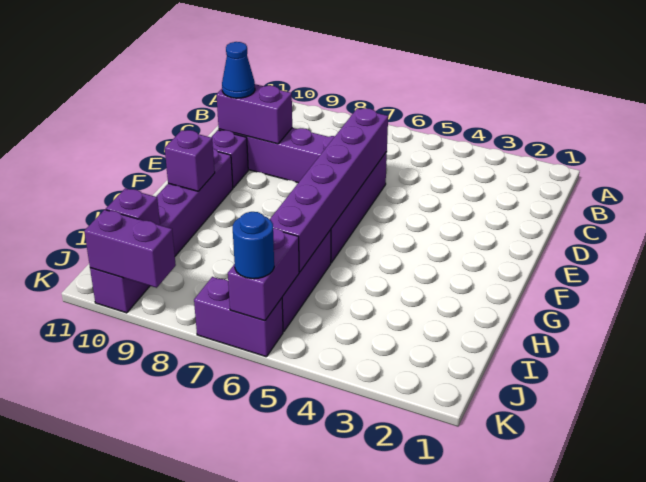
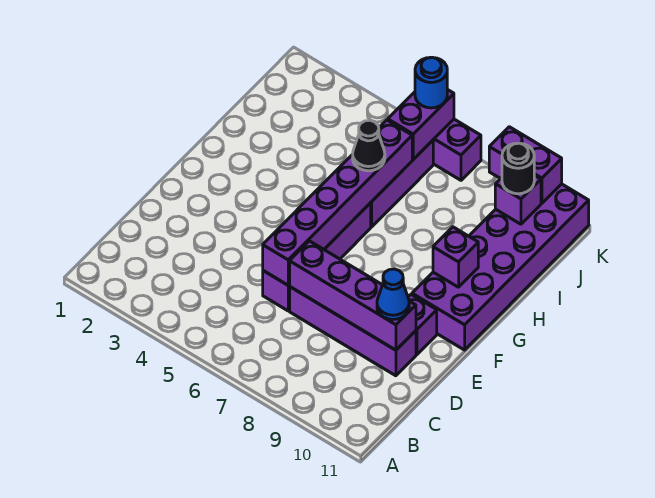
purple 1x2 brick [216,84,292,144] -> purple 1x4 brick [290,241,416,350]
purple 1x6 brick [90,149,233,313] -> purple 2x6 brick [412,184,589,350]
none -> black 1x1 cone [353,120,385,171]
none -> black 1x1 round brick [502,143,534,194]

